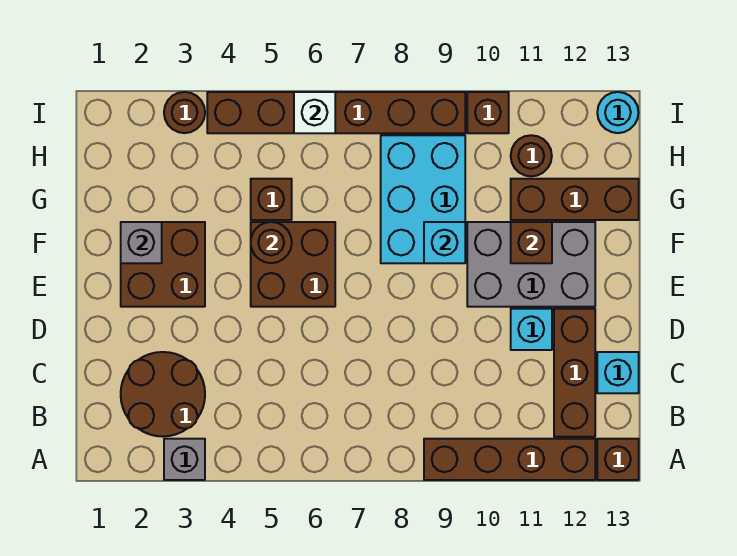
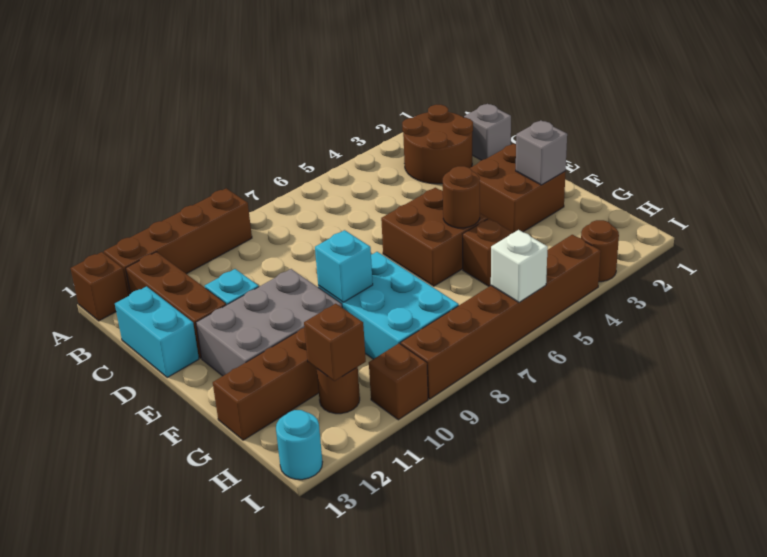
grey 1x1 brick [164,439,205,480] -> grey 1x1 brick moved to [464,104,511,160]
cyan 1x1 brick [597,352,639,393] -> cyan 1x2 brick [115,286,199,377]
brown 1x1 brick [511,222,552,263] -> brown 1x1 brick moved to [304,304,366,381]

